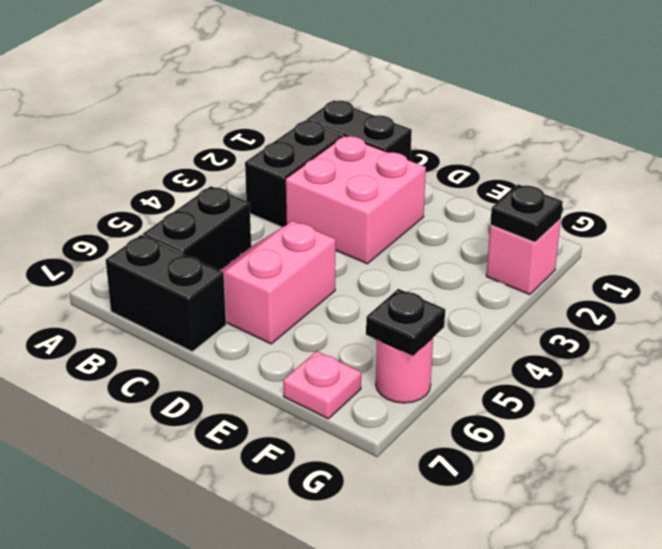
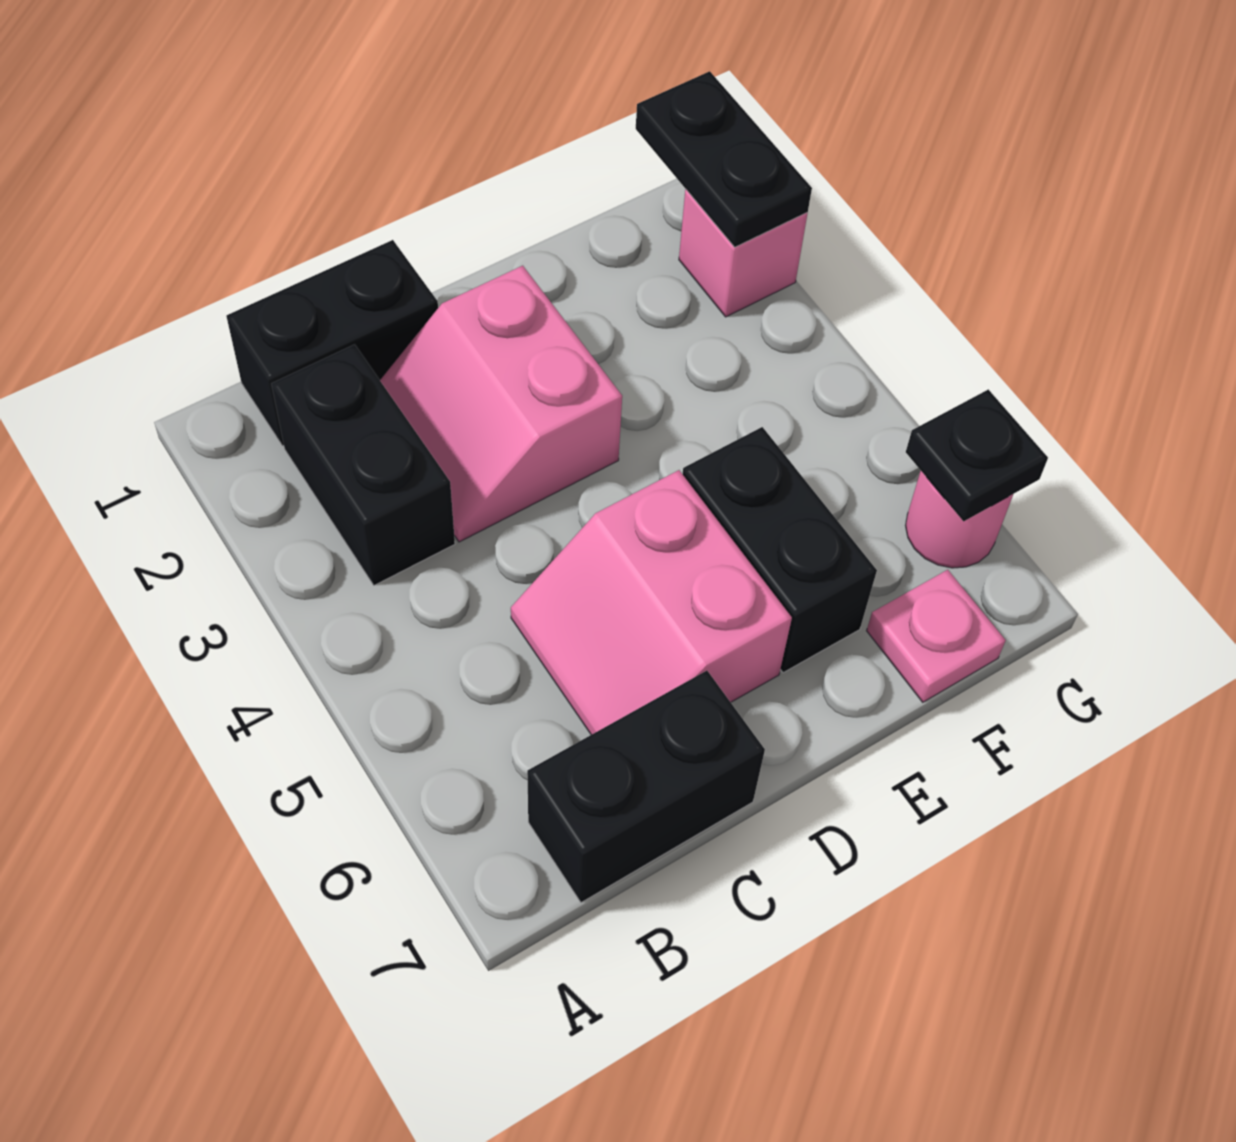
black 1x2 brick [143,186,251,271] -> black 1x2 brick moved to [683,427,877,673]
pink 2x2 brick [286,136,426,264] -> pink 2x2 slope [380,266,622,542]
black 1x1 plate [490,184,563,242] -> black 1x2 plate [636,71,812,247]

